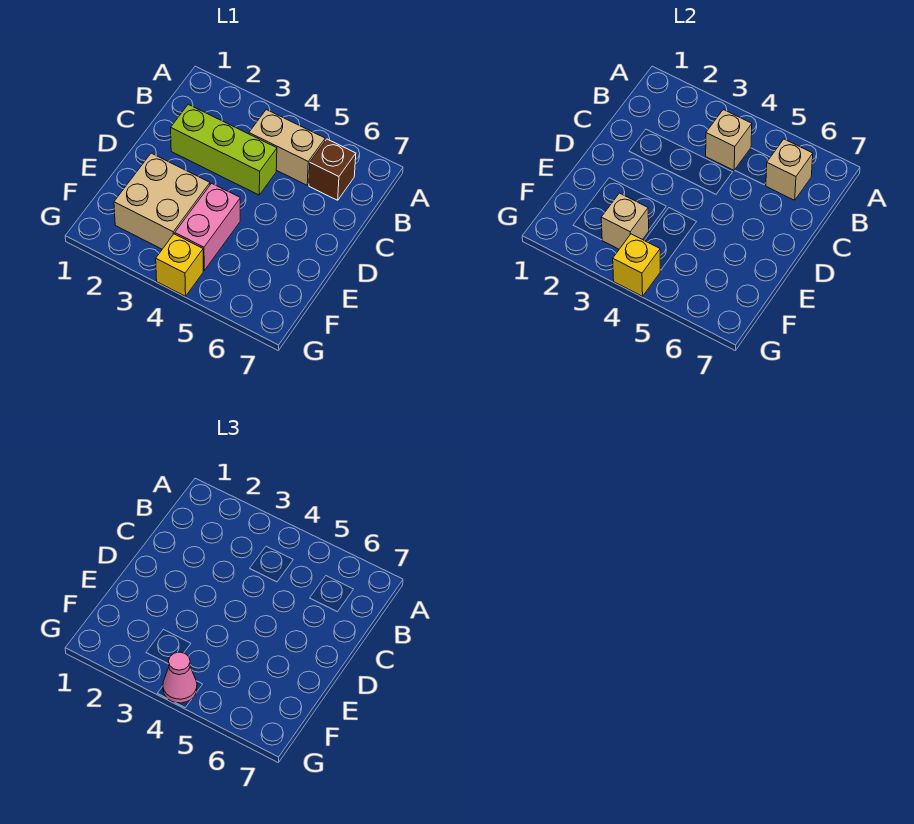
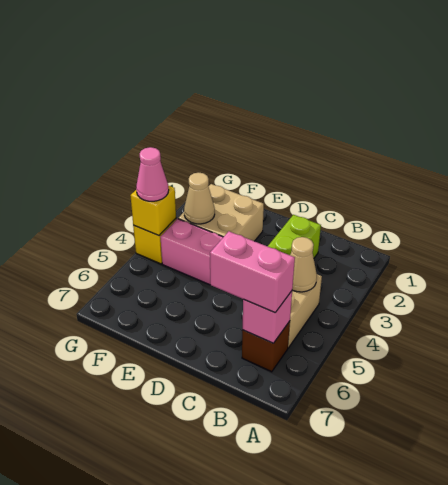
tan 1x1 brick [706,110,752,170] -> tan 1x1 cone [290,237,317,292]
tan 1x1 brick [766,139,813,200] -> pink 1x1 brick [243,291,292,343]
none -> pink 1x2 brick [210,231,295,313]
tan 1x1 brick [601,193,649,249] -> tan 1x1 cone [184,173,215,224]

